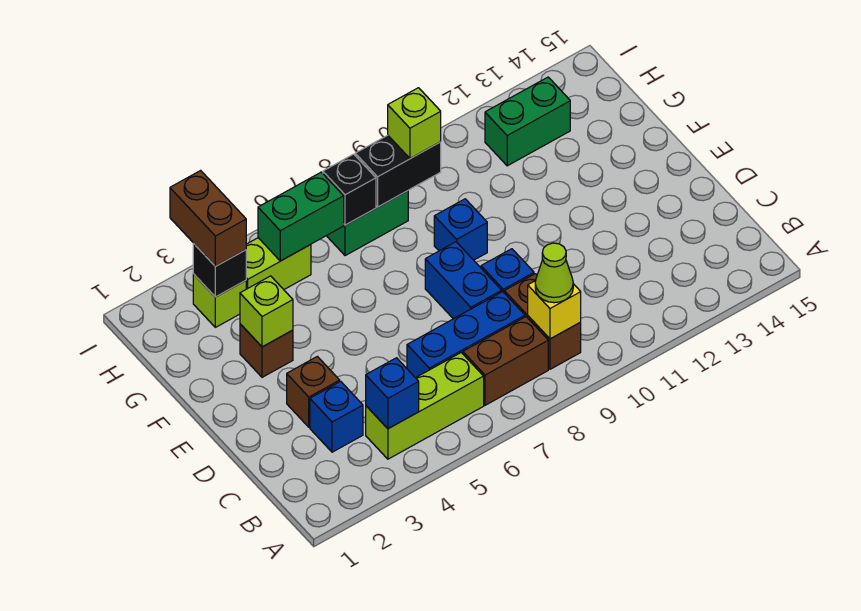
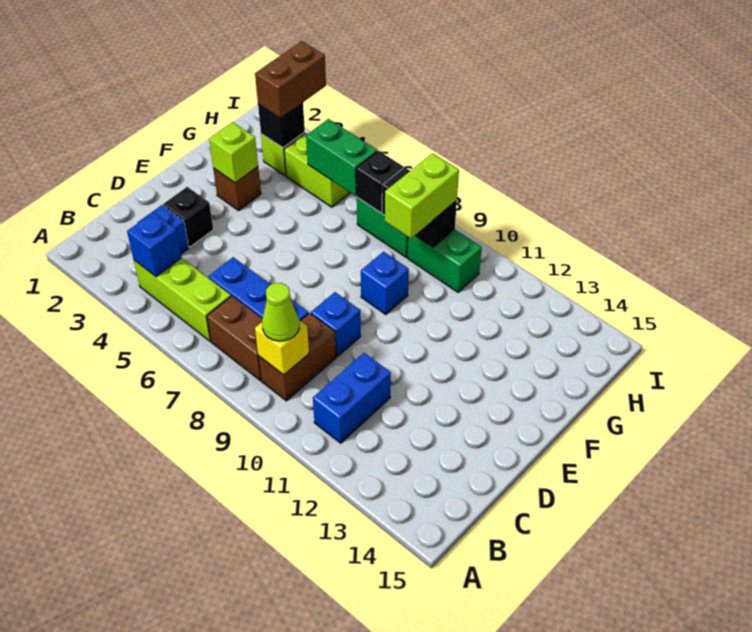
brown 1x1 brick [287,356,340,427] -> black 1x1 brick [163,187,213,247]
blue 1x2 brick [425,242,502,319] -> blue 1x2 brick moved to [313,353,391,443]
lime 1x1 brick [388,88,441,159] -> lime 1x2 brick [385,153,459,238]
green 1x2 brick [485,77,570,166] -> green 1x2 brick moved to [407,229,482,292]

